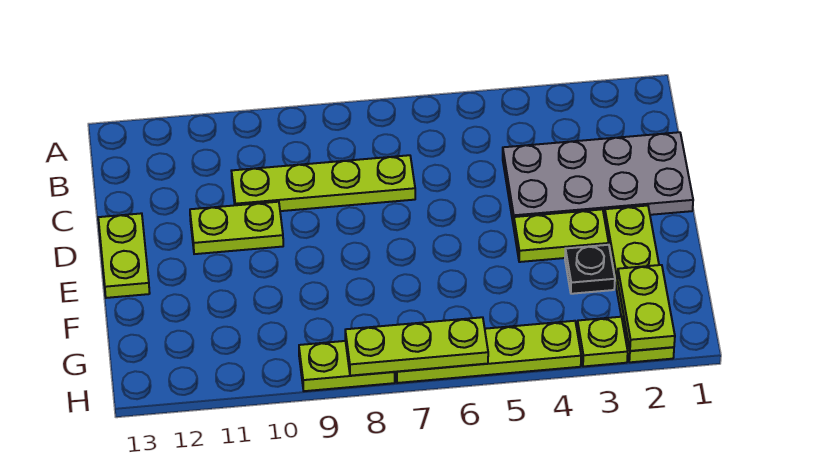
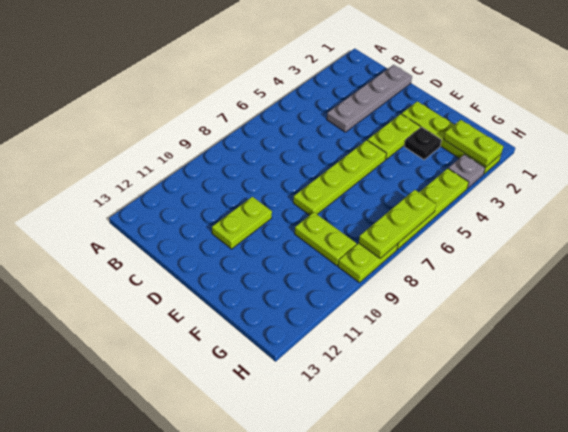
grey 2x4 plate [503,132,693,226] -> grey 1x4 plate [327,65,412,132]
lime 1x4 plate [232,155,415,211] -> lime 1x4 plate moved to [293,140,386,215]
lime 1x2 plate [98,213,150,298] -> lime 1x2 plate moved to [295,212,356,266]
lime 1x1 plate [577,317,628,367] -> grey 1x1 plate [448,154,485,188]

